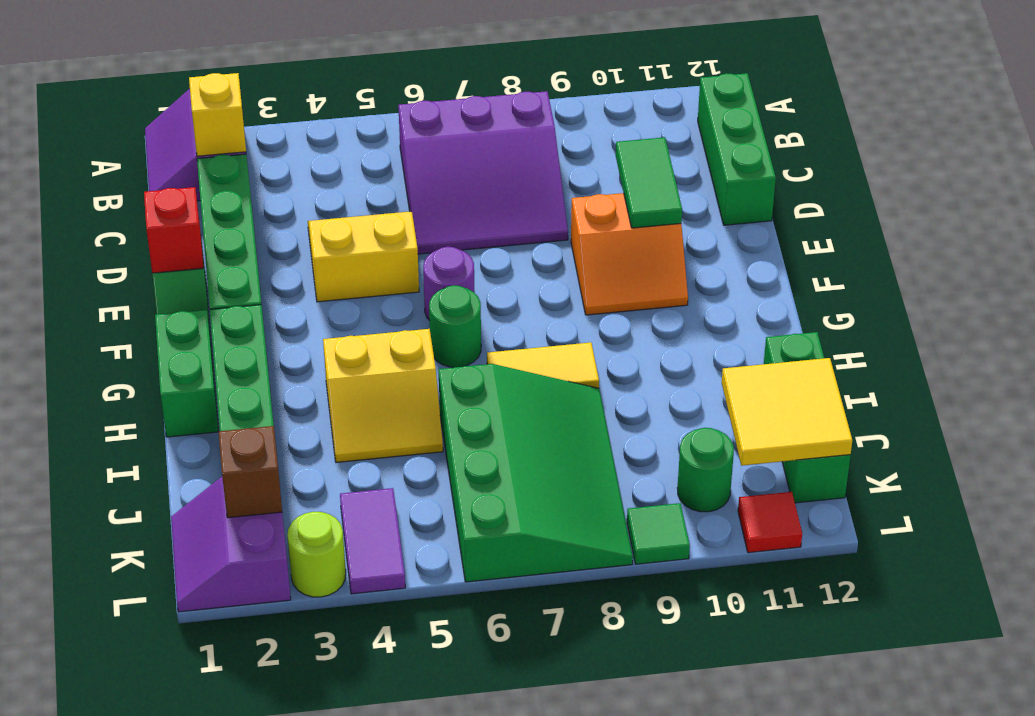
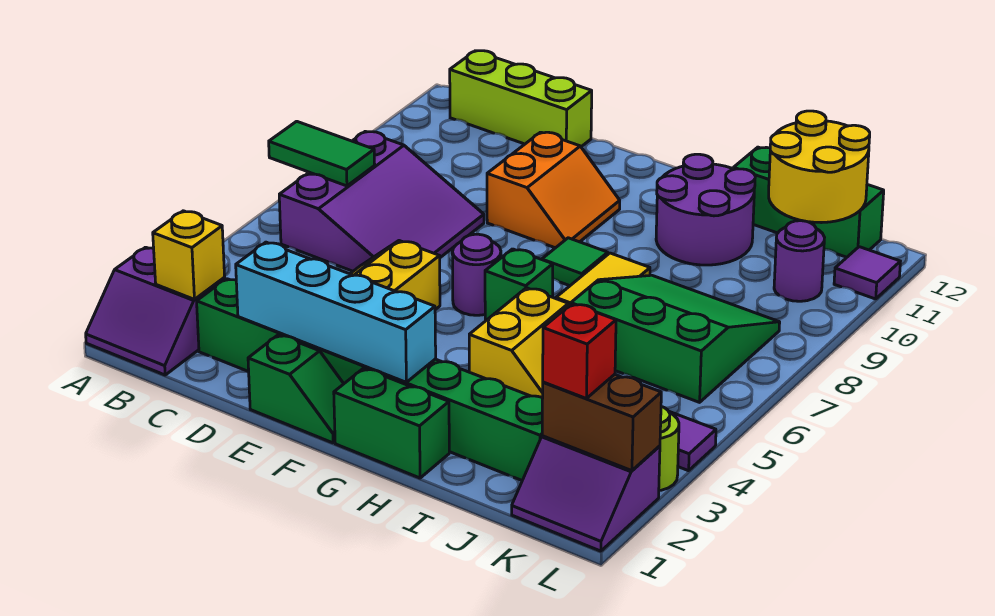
green 1x3 brick [698,73,776,225] -> lime 1x3 brick [450,51,592,147]
none -> cyan 1x4 brick [236,242,436,382]
green 1x2 tile [616,137,682,228] -> green 1x2 tile moved to [269,121,375,186]
red 1x1 brick [144,187,204,273] -> red 1x1 brick moved to [543,303,616,398]
green 1x1 round brick [429,285,481,367] -> green 1x1 brick [485,249,553,321]
none -> purple 2x2 round brick [656,154,755,265]
green 3x4 slope [438,364,633,582] -> green 3x3 slope [571,275,780,402]
yellow 2x2 tile [722,358,852,466] -> yellow 2x2 round brick [769,111,870,223]
brown 1x1 brick [219,426,282,518] -> brown 1x2 brick [542,374,661,471]
green 1x1 round brick [677,428,734,512] -> purple 1x1 round brick [774,221,825,301]
green 1x1 tile [627,503,690,564] -> green 1x1 tile moved to [542,238,608,286]
red 1x1 tile [738,492,802,553] -> purple 1x1 tile [834,247,900,299]

